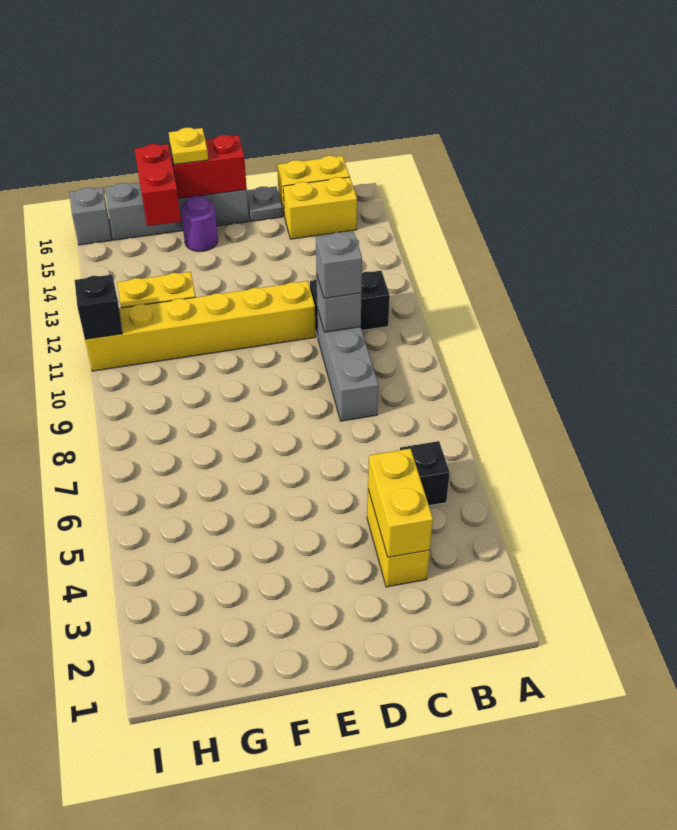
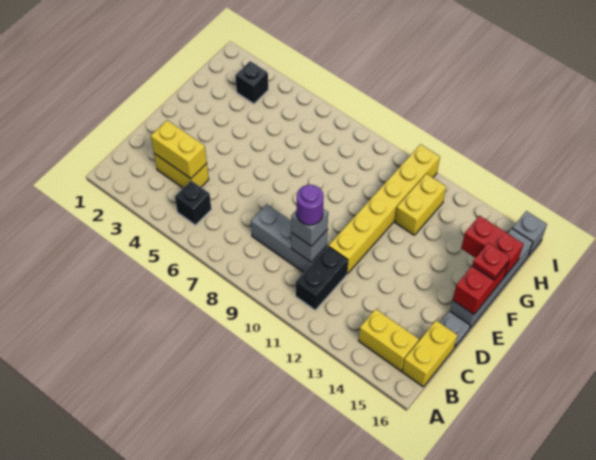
yellow 1x2 brick [283,177,357,239] -> yellow 1x2 brick turned to [359,309,419,371]
purple 1x1 round brick [181,196,218,252] -> purple 1x1 round brick moved to [297,185,324,225]
yellow 1x1 plate [169,128,208,165] -> red 1x1 plate [472,243,510,280]
black 1x1 brick [75,275,122,339] -> black 1x1 brick moved to [235,61,268,104]

